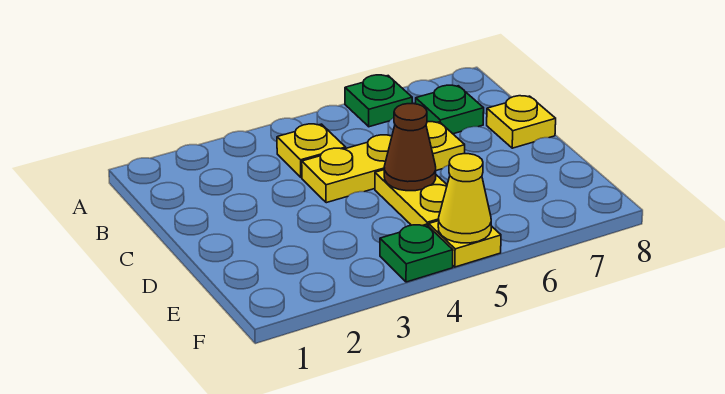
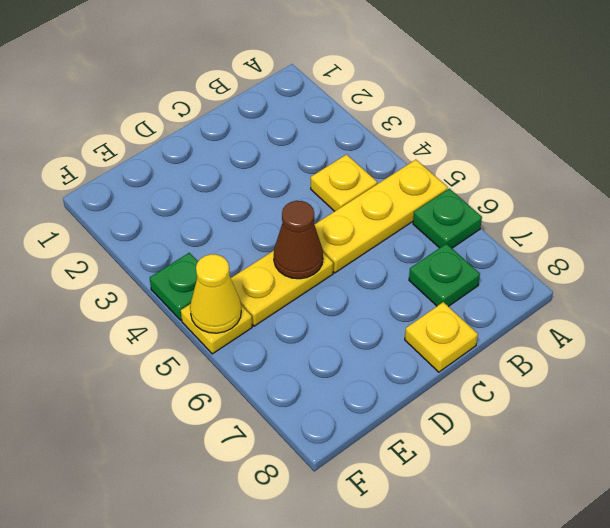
yellow 1x3 plate [302,122,465,203] -> yellow 1x3 plate turned to [314,160,448,273]

